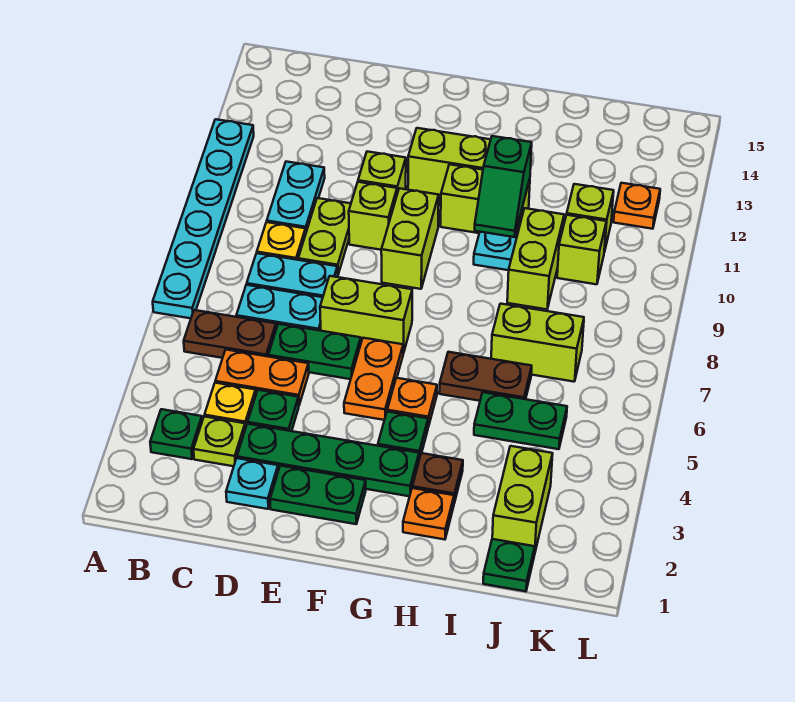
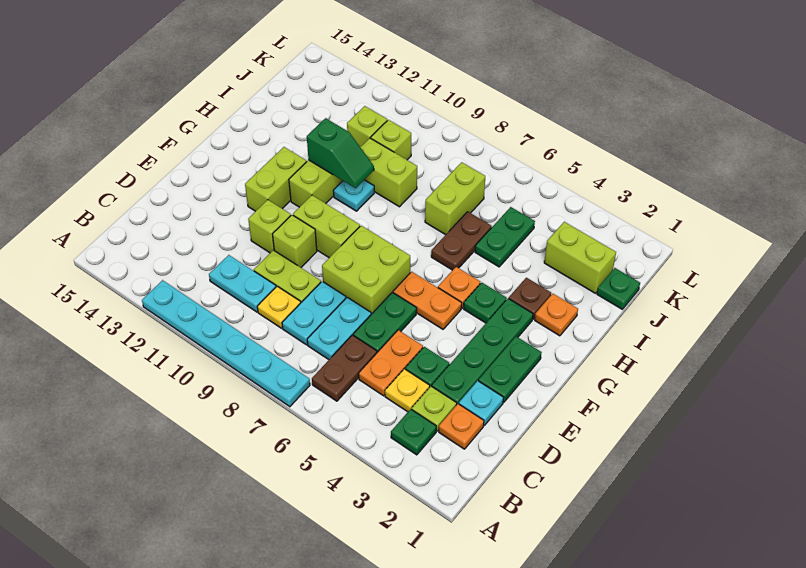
lime 1x2 brick [320,276,412,353] -> lime 2x2 brick [322,226,410,314]
orange 1x1 plate [614,183,660,229] -> orange 1x1 plate moved to [439,404,484,449]

